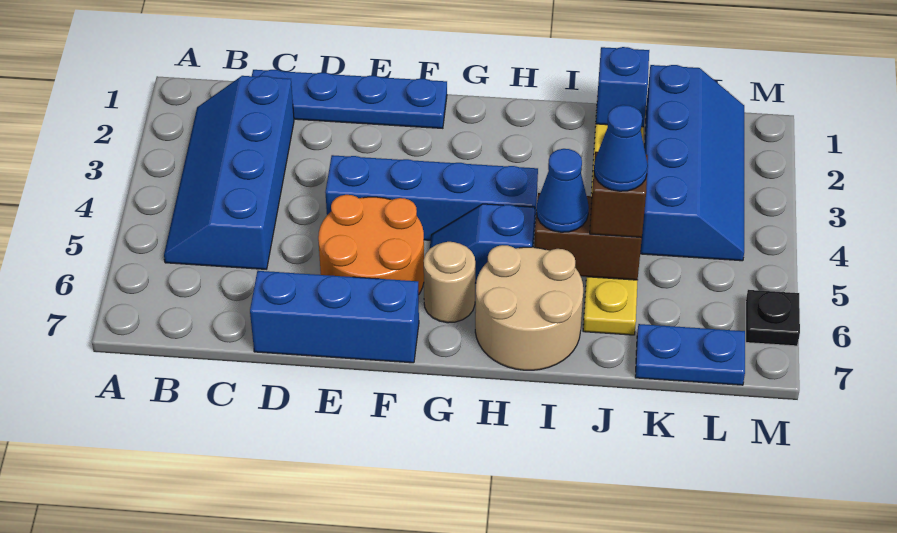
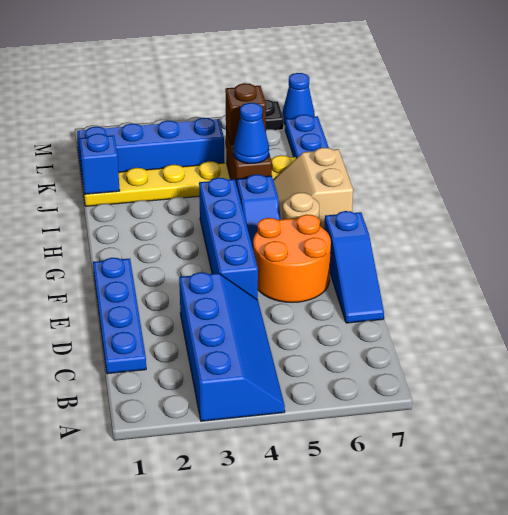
blue 2x4 slope [164,76,294,269] -> blue 2x4 slope turned to [179,272,285,421]
blue 1x3 brick [250,271,419,363] -> blue 1x3 slope [324,211,384,323]
tan 2x2 round brick [475,245,583,370] -> tan 2x2 slope [273,148,353,229]
blue 1x1 cone [594,105,648,191] -> blue 1x1 cone moved to [282,73,315,124]

